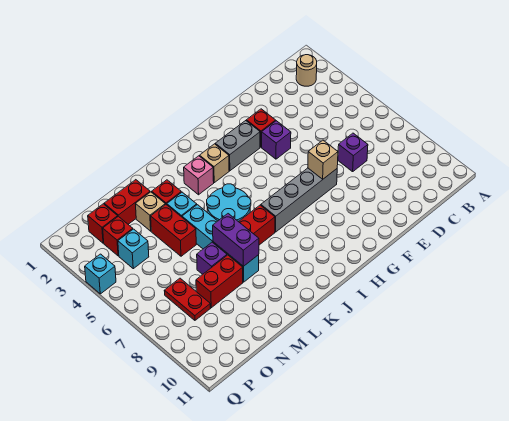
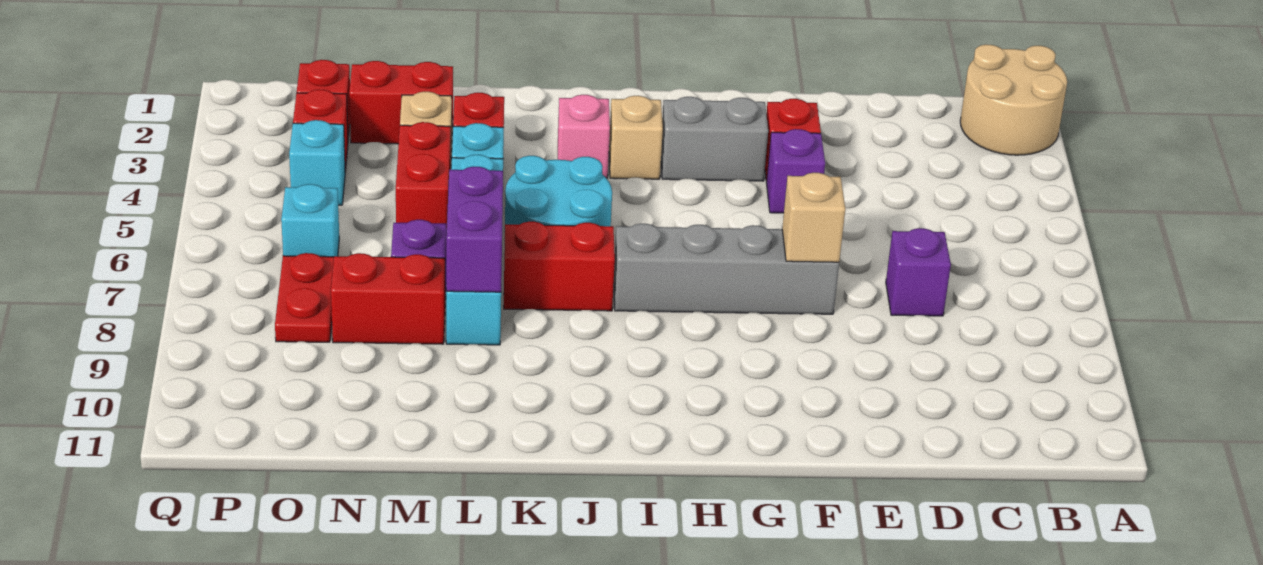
tan 1x1 round brick [296,55,317,86] -> tan 2x2 round brick [960,44,1067,155]
cyan 1x1 brick [85,254,116,294] -> cyan 1x1 brick moved to [281,184,339,257]

